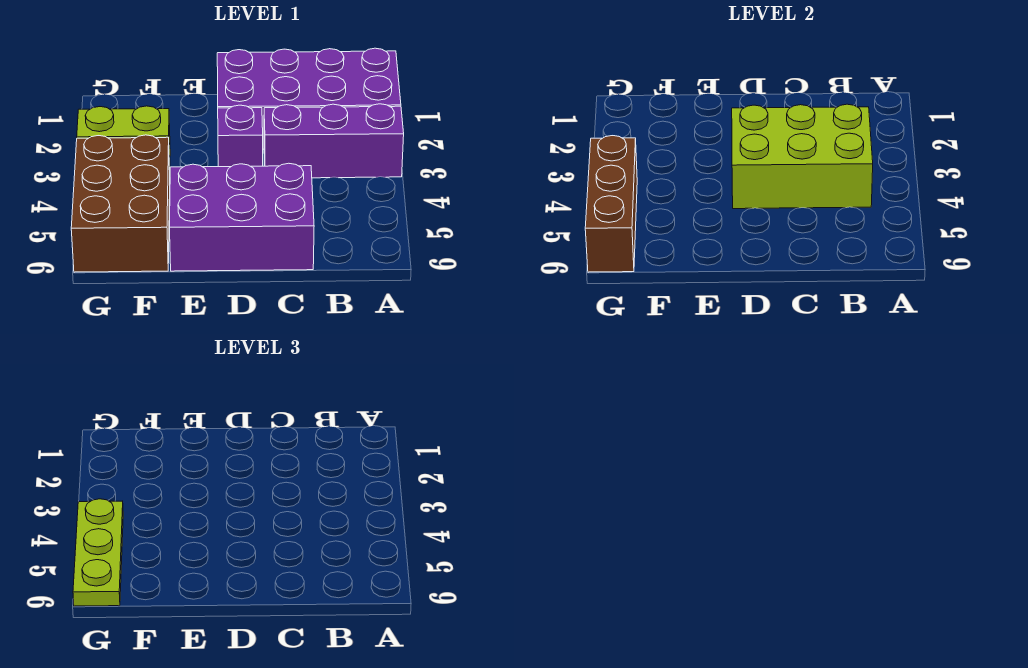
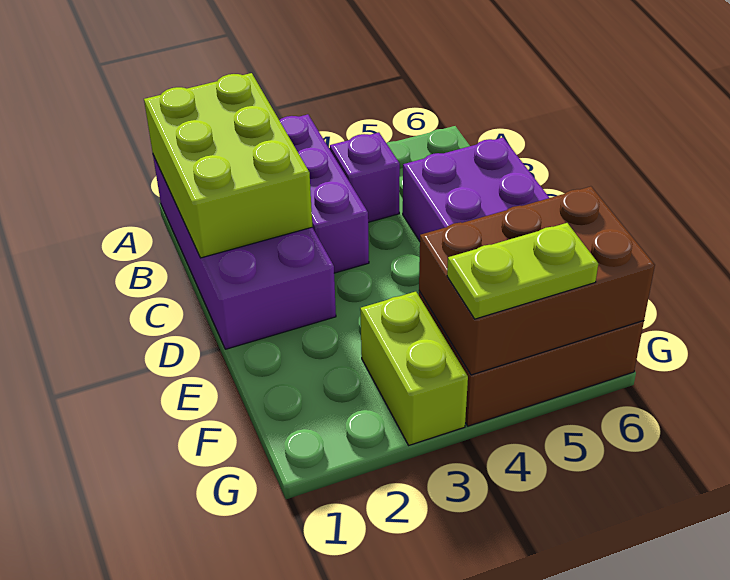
lime 2x3 brick [732,104,873,209] -> lime 2x3 brick moved to [144,73,313,258]
purple 1x1 brick [218,105,263,167] -> purple 1x1 brick moved to [330,132,400,222]
brown 1x3 brick [585,136,637,272] -> brown 2x3 brick [419,186,655,375]
lime 1x3 plate [73,499,123,606] -> lime 1x2 plate [447,223,598,319]

